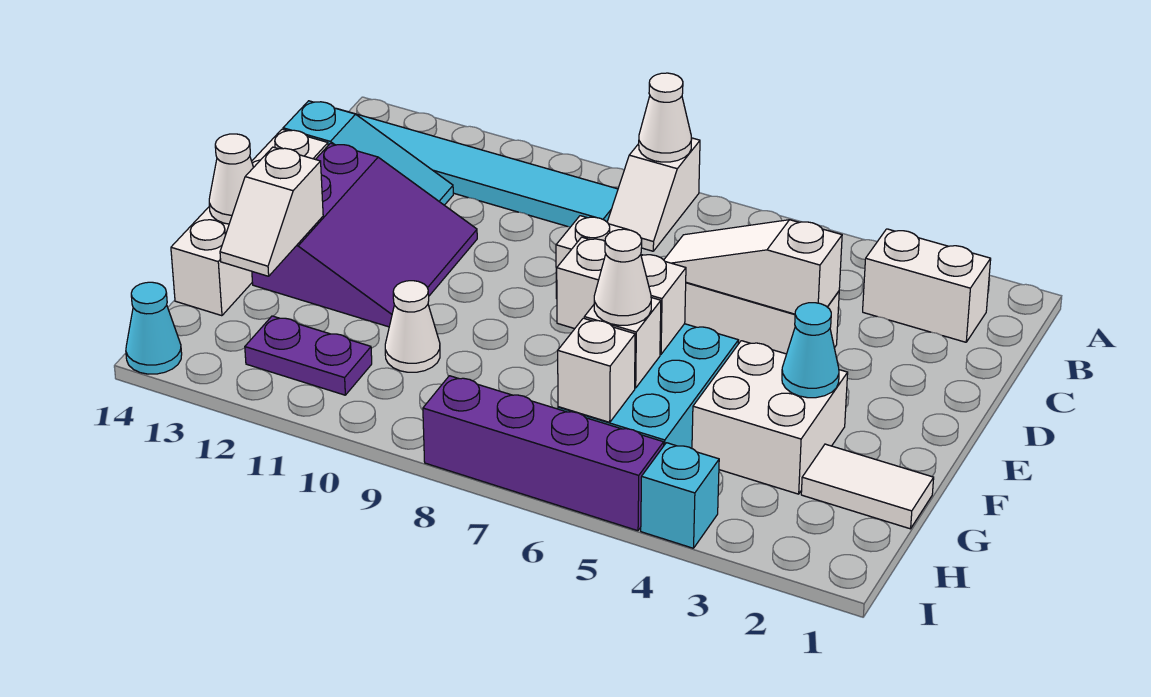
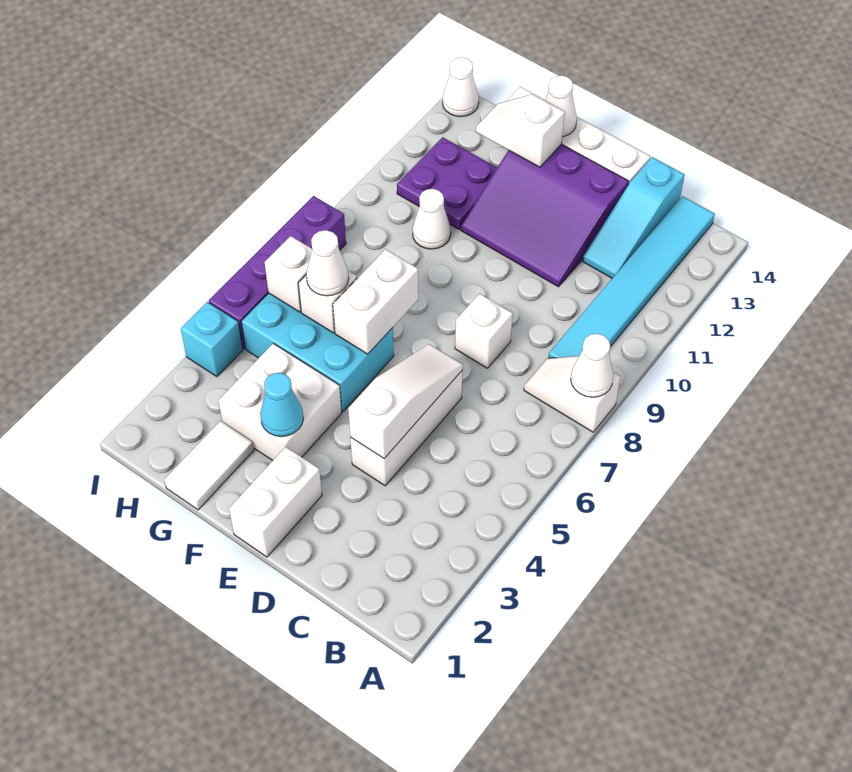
white 1x2 brick [863,229,991,342] -> white 1x2 brick moved to [229,447,322,557]
purple 1x2 plate [245,316,372,395] -> purple 2x2 plate [397,137,497,229]
cyan 1x1 cone [126,282,182,374] -> white 1x1 cone [443,57,479,117]

